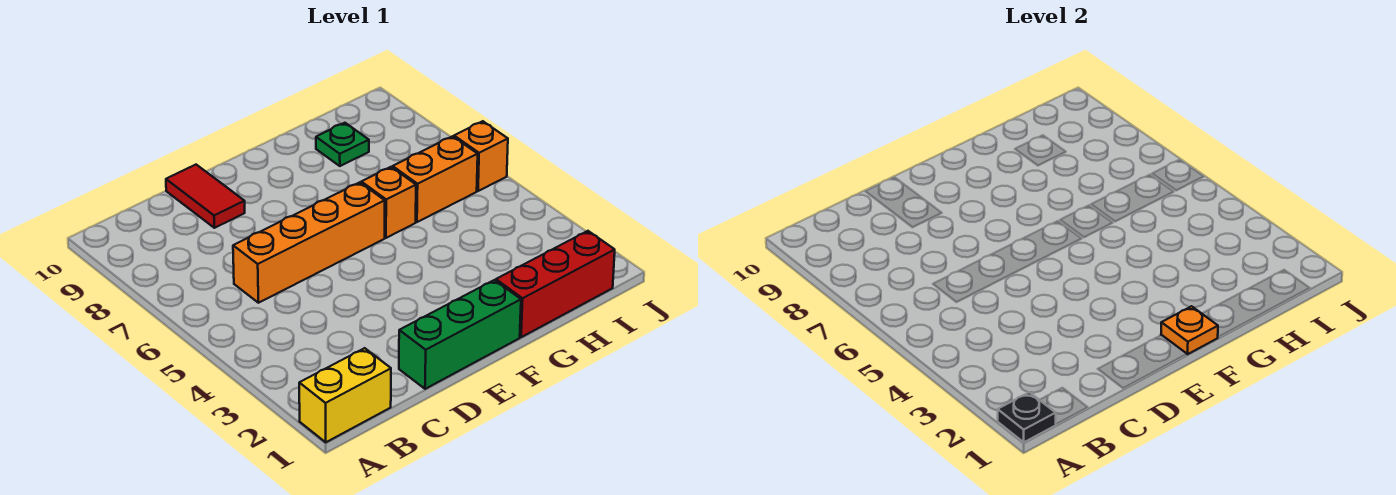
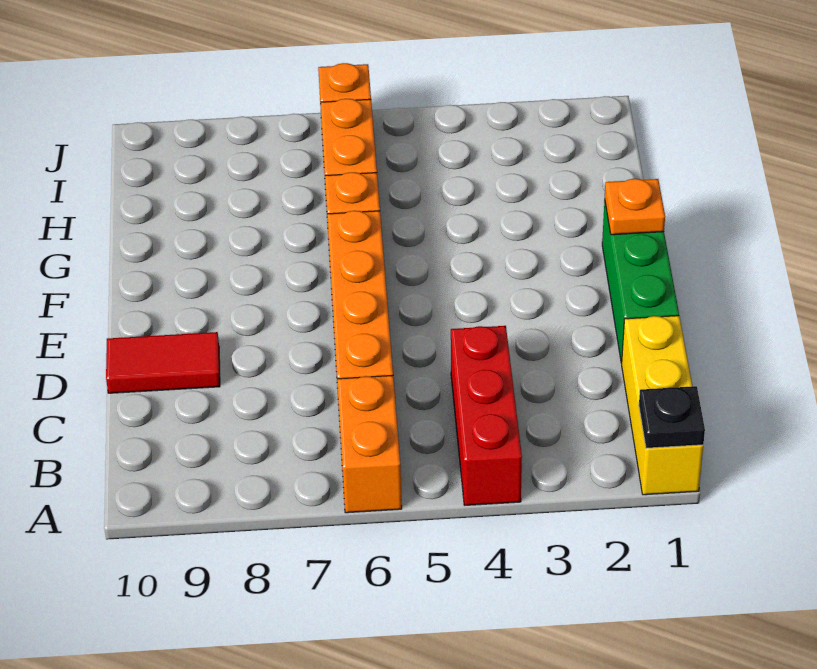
yellow 1x2 brick [299,348,391,442] -> yellow 1x3 brick [622,316,703,495]
none -> orange 1x2 brick [337,376,402,513]
red 1x3 brick [496,231,615,337] -> red 1x3 brick moved to [451,326,522,505]
green 1x1 plate [316,123,369,166] -> none

